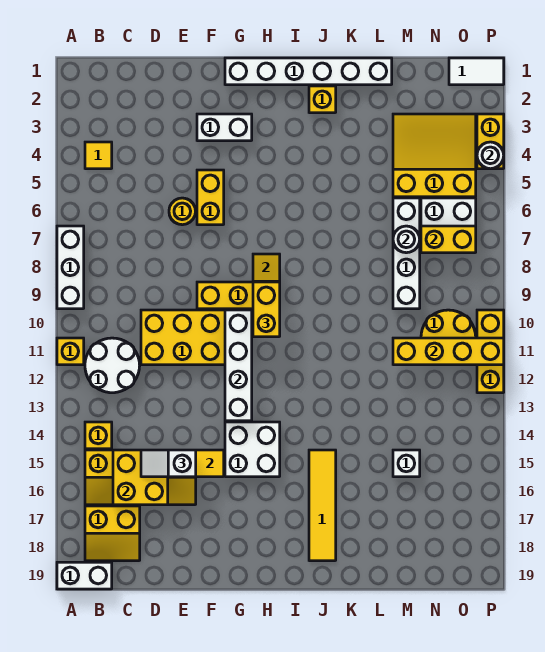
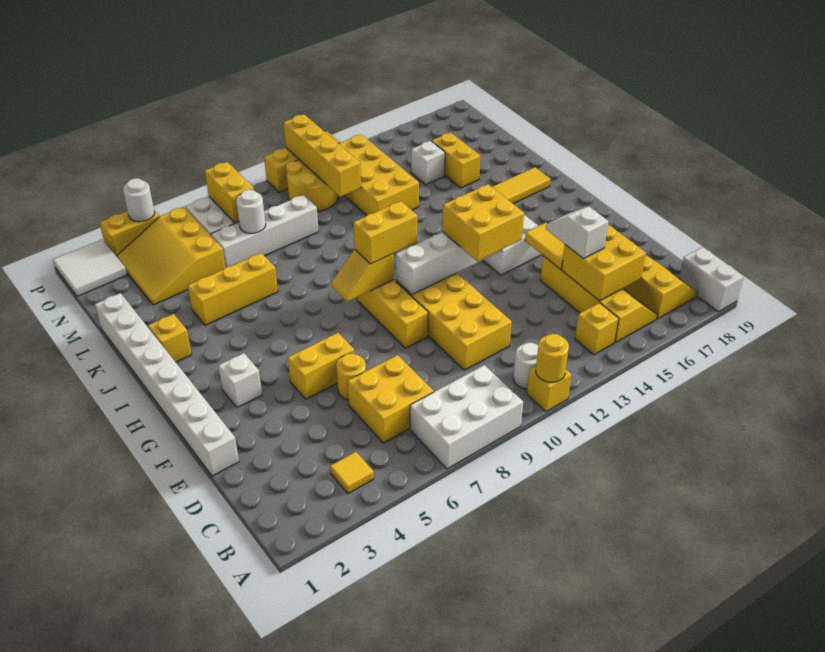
white 1x3 brick [57,226,84,309] -> white 2x3 brick [410,365,523,469]
none -> yellow 1x1 round brick [536,334,569,382]
white 2x2 round brick [85,338,140,393] -> white 1x1 round brick [513,343,538,389]
none -> yellow 2x2 brick [348,355,434,443]
white 1x2 slope [141,450,196,477] -> white 1x2 slope turned to [546,206,608,259]
white 1x2 brick [197,114,252,141] -> white 1x1 brick [218,353,262,408]
none -> yellow 2x2 brick [442,184,524,261]
white 1x6 brick [225,58,392,85] -> white 1x8 brick [95,293,239,476]
none -> yellow 1x3 brick [188,253,278,325]
none -> yellow 2x4 brick [339,134,419,215]
none -> yellow 1x2 brick [432,133,480,188]
white 1x2 tile [449,58,504,85] -> white 2x2 tile [53,240,127,296]

